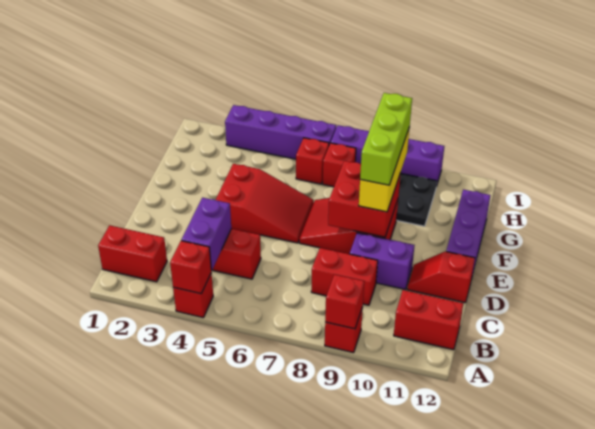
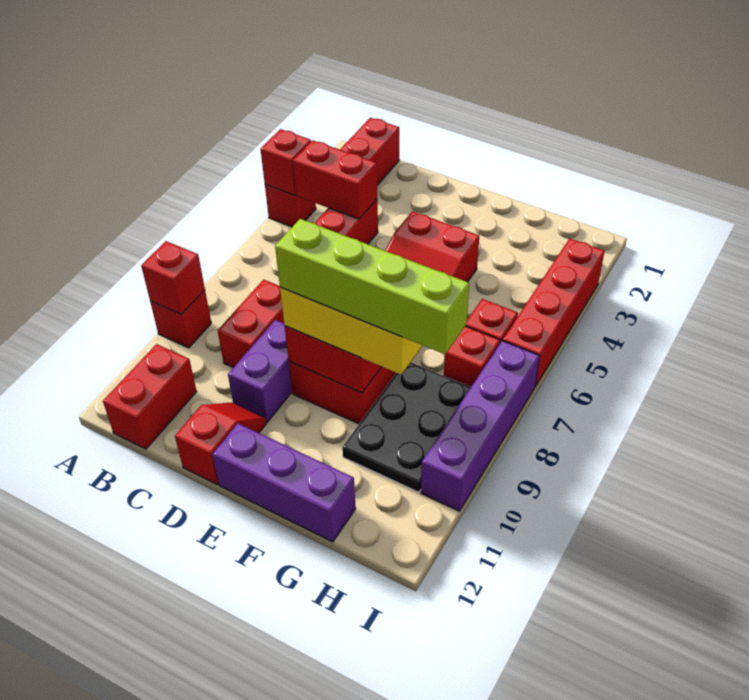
purple 1x2 brick [182,198,231,271] -> red 1x2 brick [293,140,377,219]
lime 1x3 brick [360,93,412,185] -> lime 1x4 brick [275,219,469,354]
purple 1x4 brick [225,105,336,159] -> red 1x4 brick [503,239,605,387]

